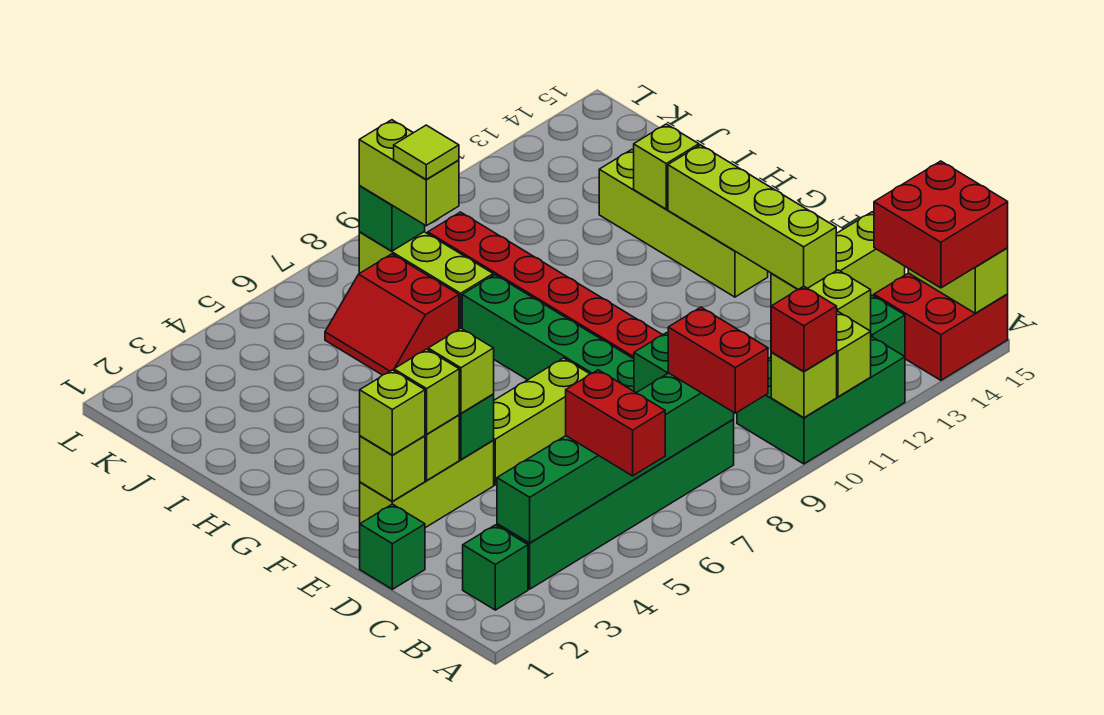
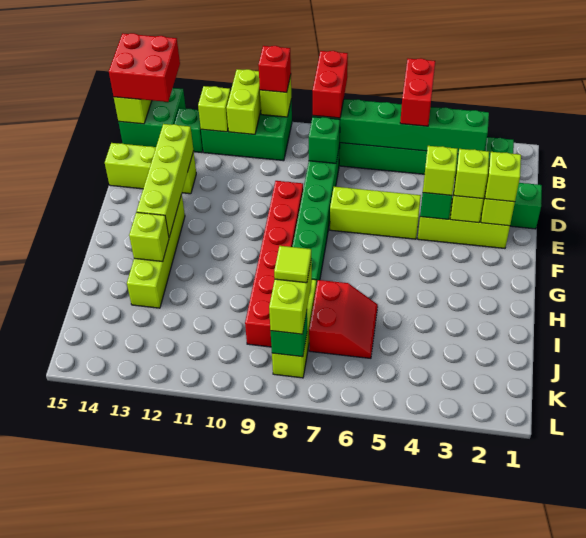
red 2x2 brick [874,273,1008,380] -> green 2x2 brick [119,88,186,147]

